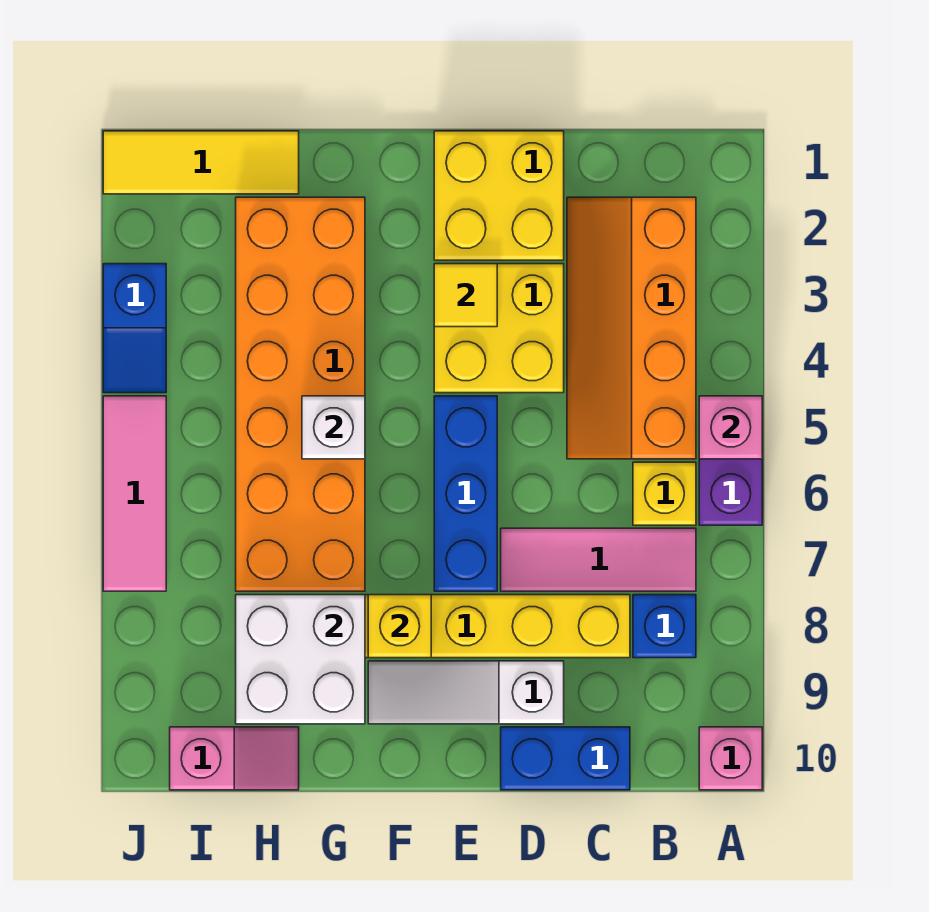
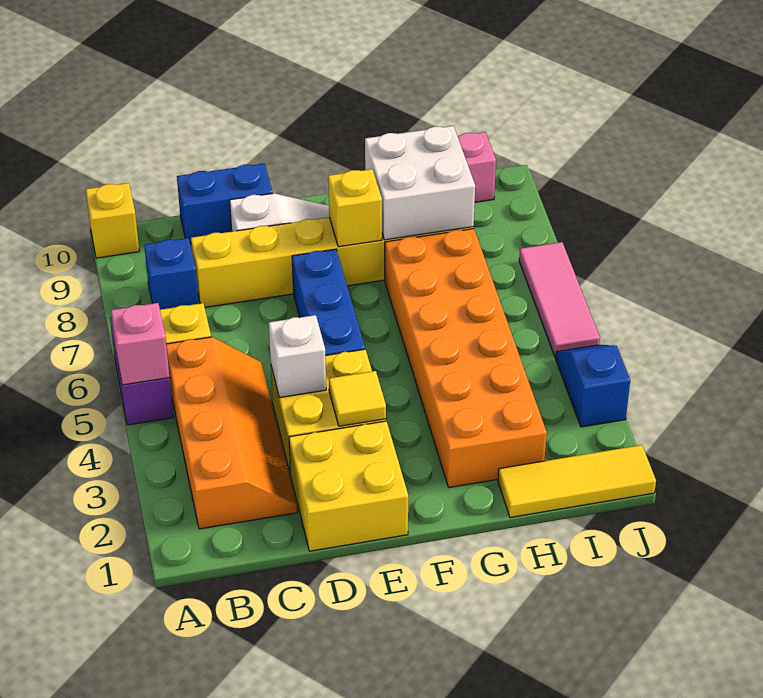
pink 1x1 brick [699,727,762,790] -> yellow 1x1 brick [86,183,139,258]
pink 1x3 tile [501,528,696,591] -> none
white 1x1 brick [302,396,365,459] -> white 1x1 brick moved to [269,315,326,398]

